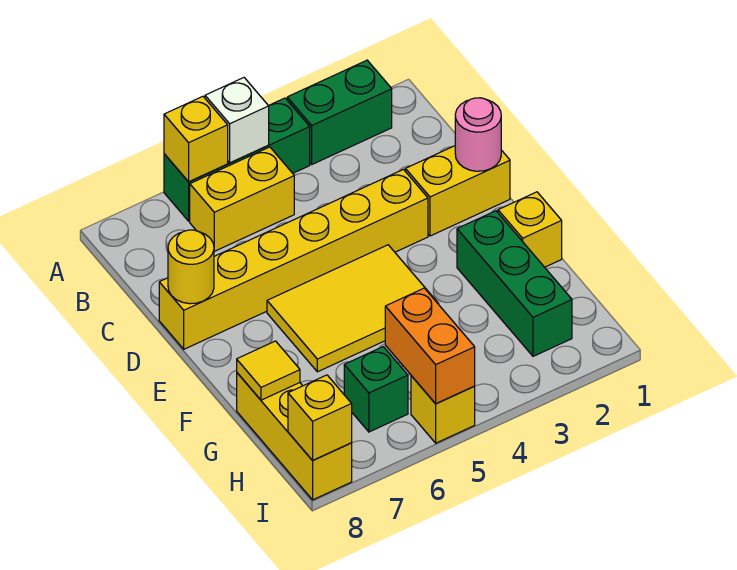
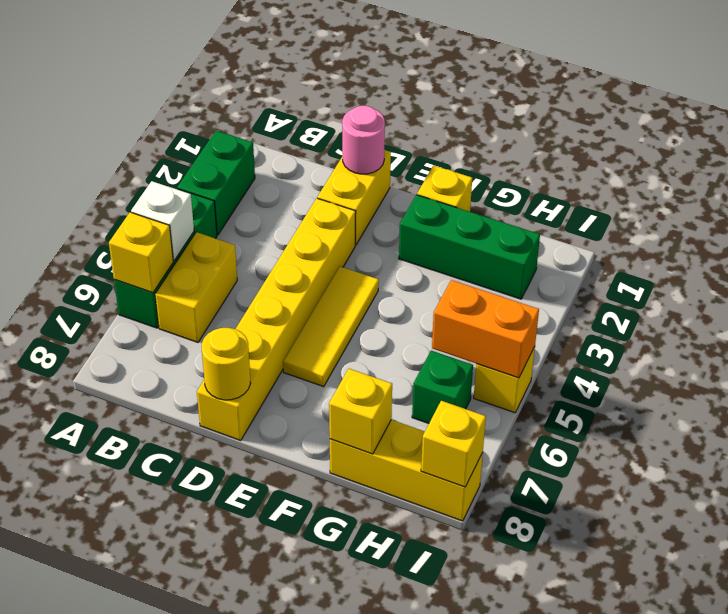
yellow 2x3 tile [267,245,438,372] -> yellow 1x3 tile [283,266,379,387]
yellow 1x1 tile [237,341,300,400] -> yellow 1x1 brick [329,369,392,454]

